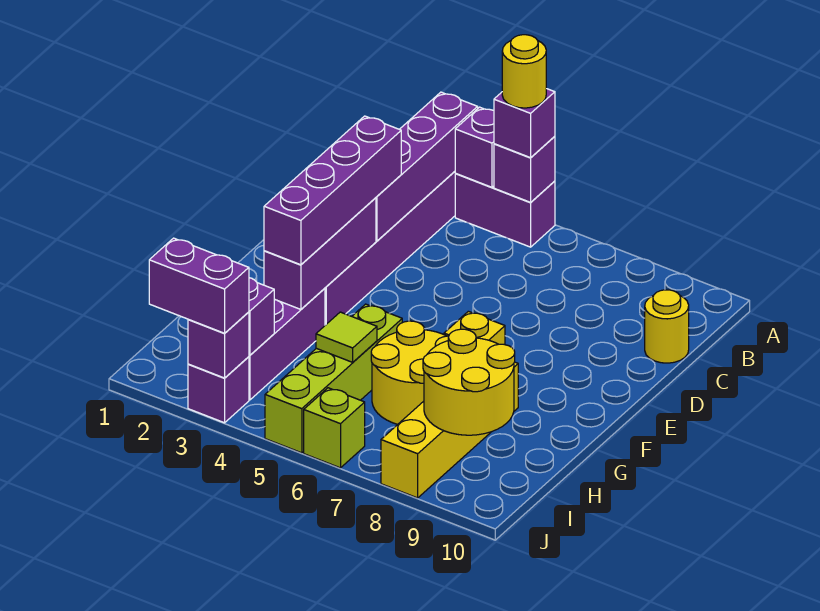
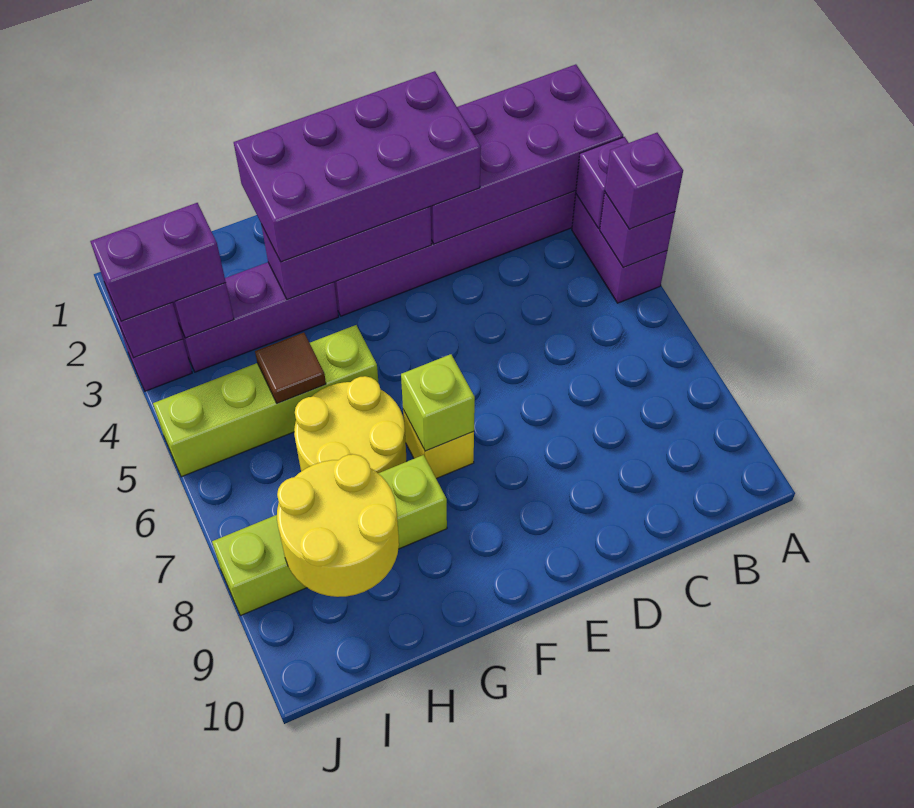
purple 1x4 brick [376,92,478,241] -> purple 2x4 brick [431,64,623,244]
yellow 1x1 round brick [502,35,546,108] -> none
yellow 1x1 round brick [645,290,689,363] -> none
purple 1x4 brick [264,116,401,265] -> purple 2x4 brick [234,71,481,262]
yellow 1x4 brick [381,362,518,498] -> lime 1x4 brick [212,455,447,616]
lime 1x1 tile [316,312,377,362] -> brown 1x1 tile [255,332,326,403]
purple 1x2 brick [149,238,249,333] -> purple 1x2 brick turned to [90,203,226,321]
lime 1x1 brick [304,388,365,468] -> lime 1x1 brick moved to [401,354,475,451]

